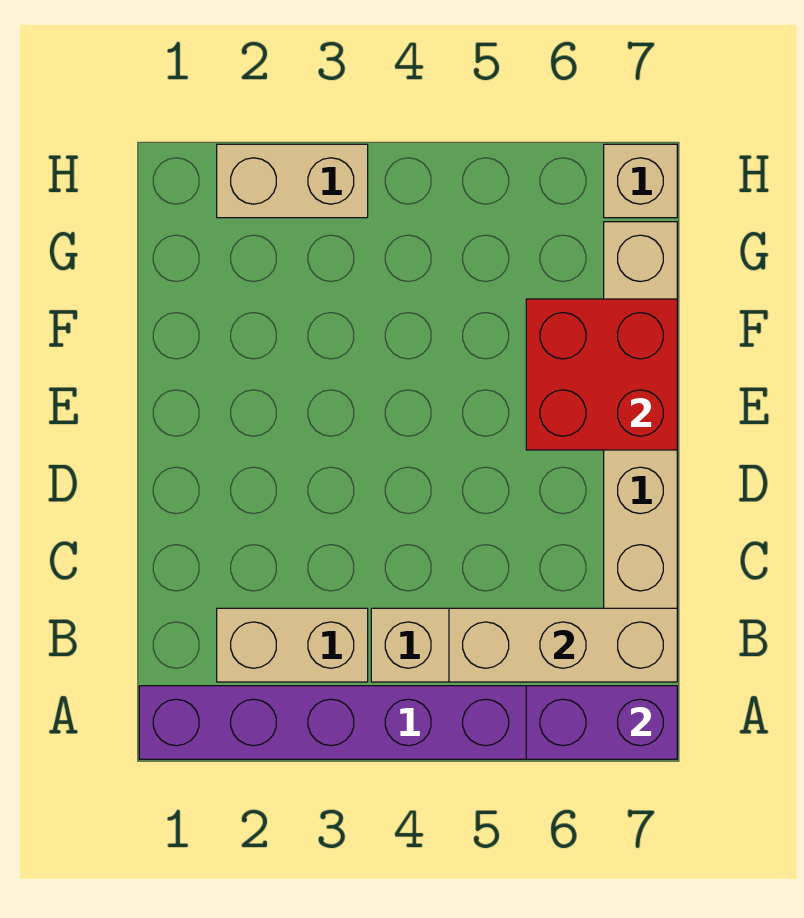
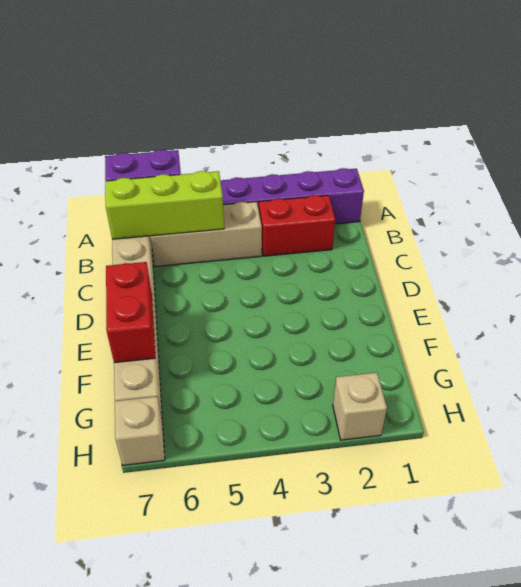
tan 1x2 brick [217,608,368,682] -> red 1x2 brick [259,195,335,256]
tan 1x3 brick [449,608,677,682] -> lime 1x3 brick [105,171,224,239]
red 2x2 brick [526,299,677,450] -> red 1x2 brick [106,262,155,363]
tan 1x2 brick [217,144,368,218] -> tan 1x1 brick [333,373,387,440]

